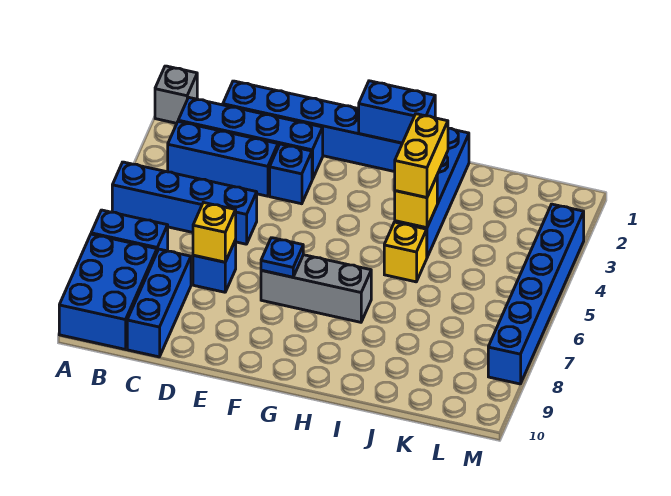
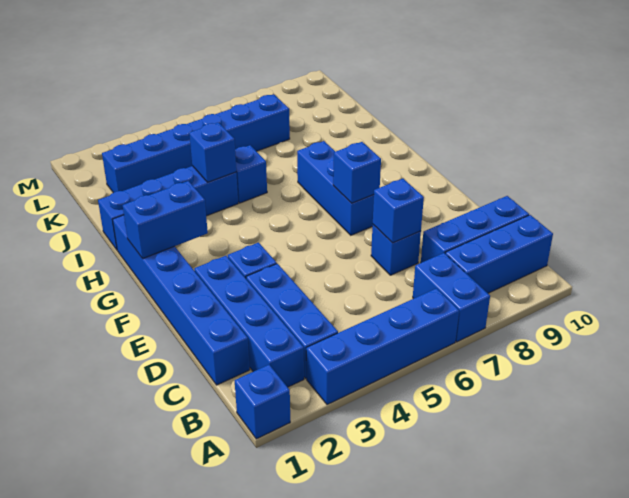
grey 1x1 brick [155,66,197,123] -> blue 1x1 brick [235,365,290,439]
blue 1x4 brick [112,162,257,244] -> blue 1x4 brick turned to [306,288,459,405]
blue 2x3 brick [59,234,157,349] -> blue 1x3 brick [445,215,553,293]
yellow 1x1 brick [193,202,236,262] -> blue 1x1 brick [373,179,424,243]
grey 1x3 brick [261,255,371,322] -> blue 1x3 brick [297,141,374,235]
blue 1x1 plate [261,238,303,277] -> blue 1x1 brick [333,142,381,203]
blue 1x2 brick [359,81,435,143] -> blue 1x2 brick turned to [123,181,208,258]
yellow 1x2 brick [395,114,448,198] -> none
yellow 1x1 brick [395,176,437,228] -> blue 1x1 brick [189,122,236,182]
yellow 1x1 brick [384,222,427,282] -> blue 1x1 brick [235,145,267,203]
blue 1x6 brick [488,204,584,384] -> blue 1x6 brick moved to [102,94,290,193]

